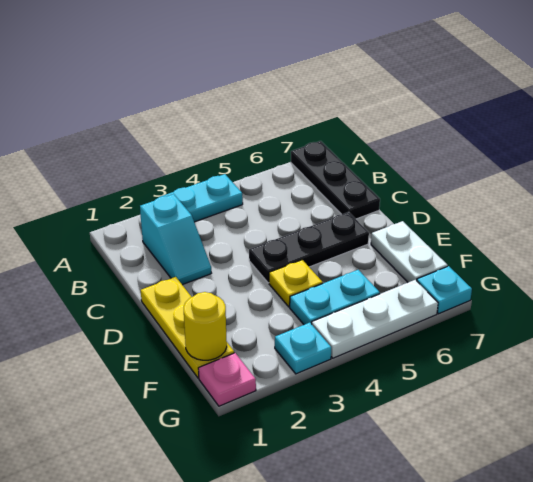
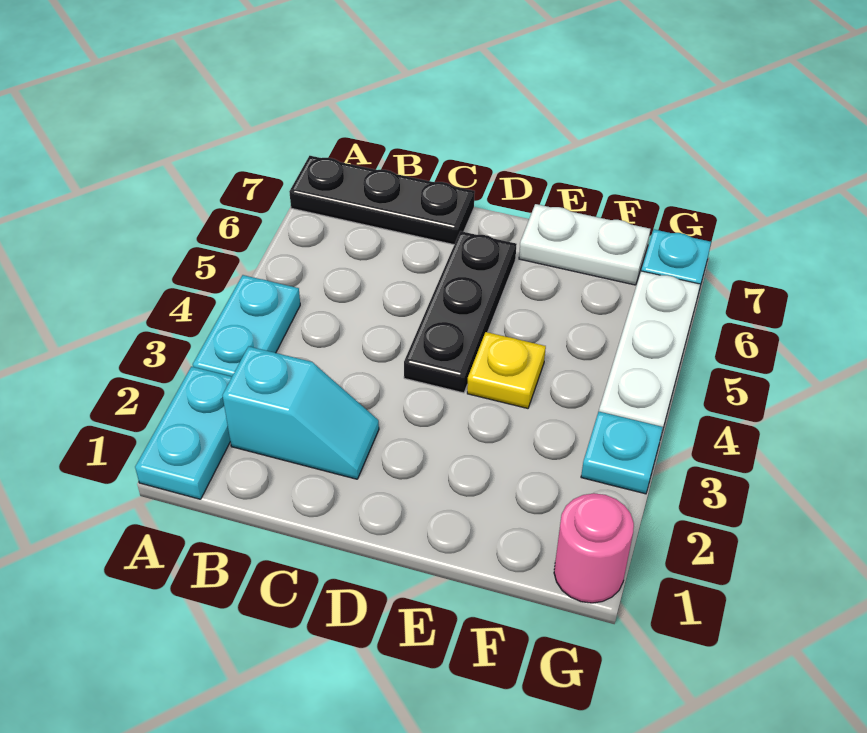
yellow 1x3 plate [141,277,234,378] -> none
yellow 1x1 round brick [184,292,227,360] -> none
cyan 1x2 plate [290,270,380,325] -> cyan 1x2 plate moved to [135,367,232,499]
pink 1x1 plate [198,353,256,406] -> pink 1x1 round brick [554,493,634,603]

